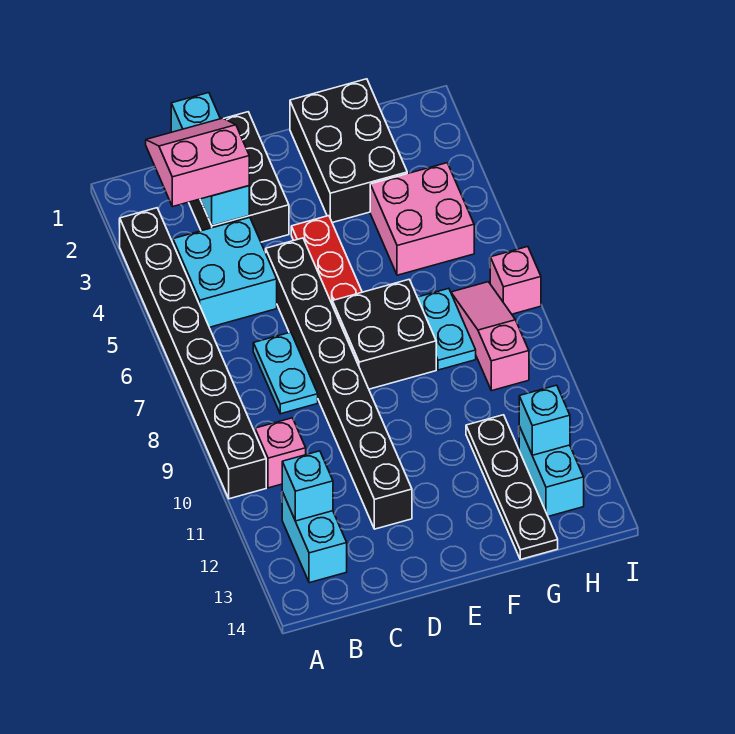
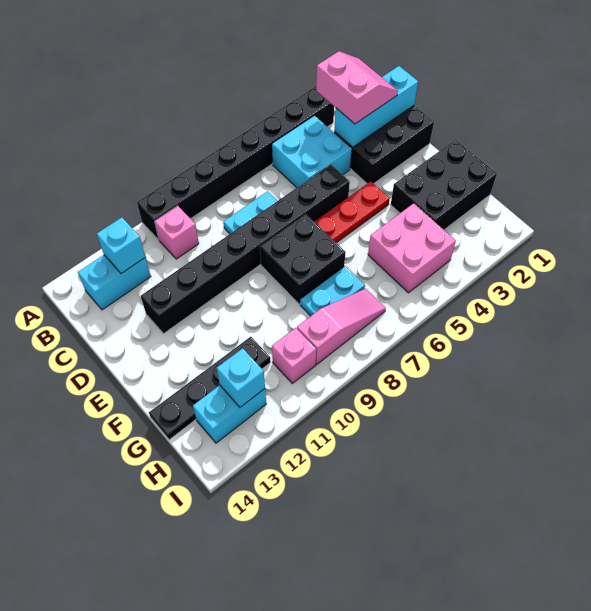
pink 1x1 brick [490,247,541,314] -> pink 1x1 brick moved to [272,328,316,383]

